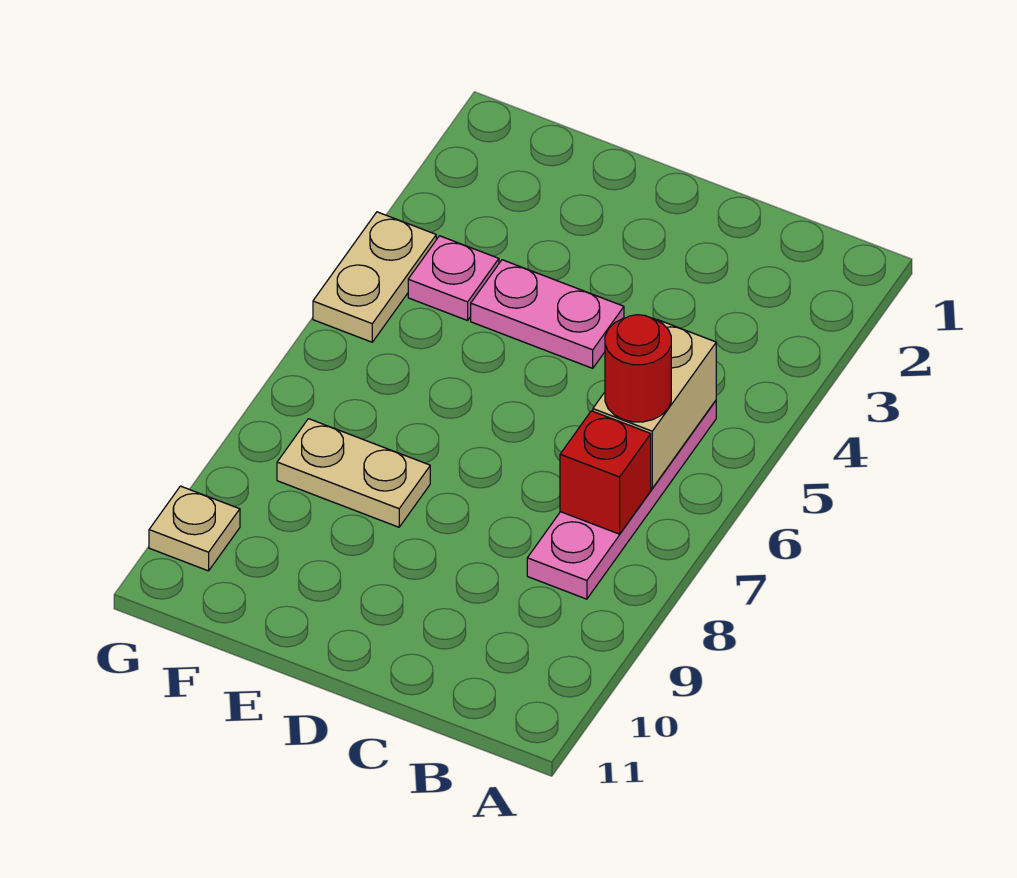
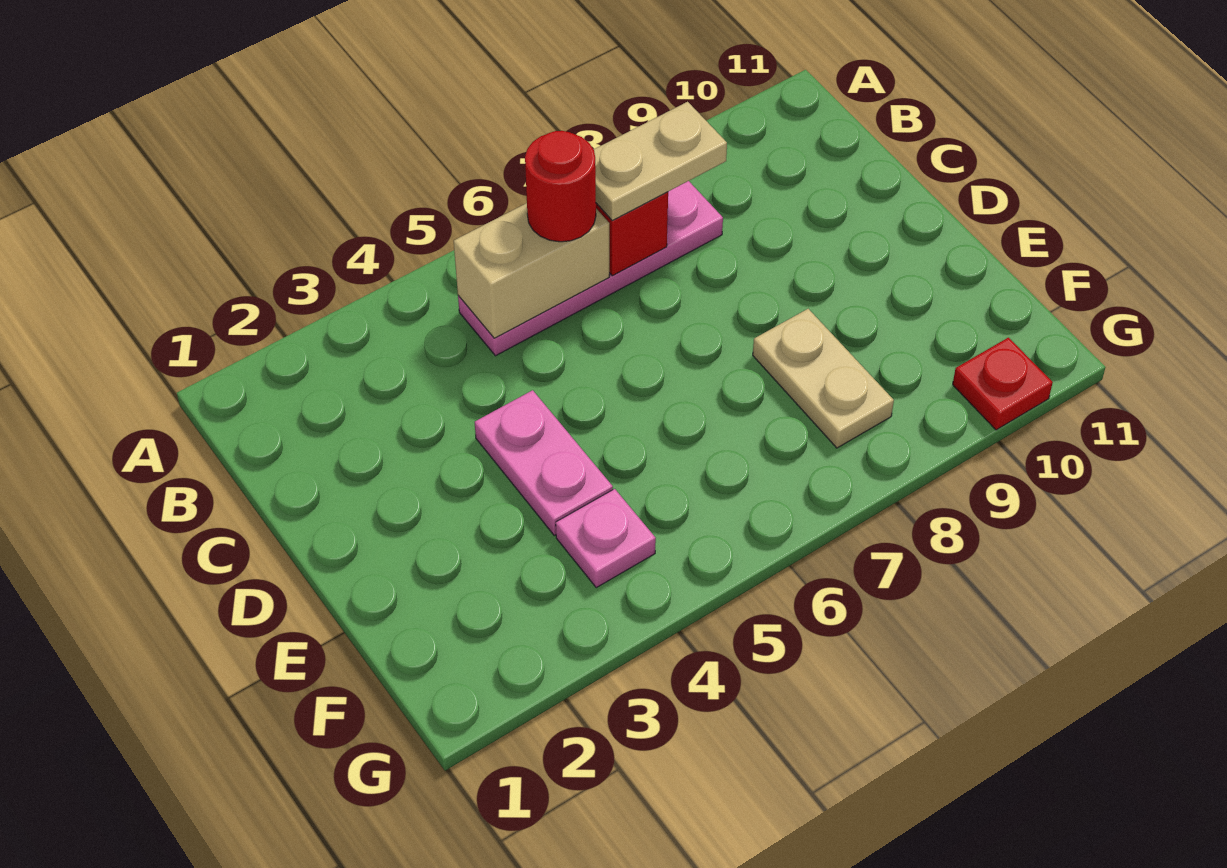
tan 1x2 plate [313,212,436,342] -> tan 1x2 plate moved to [594,102,727,220]
tan 1x1 plate [149,486,240,571] -> red 1x1 plate [953,338,1053,430]

